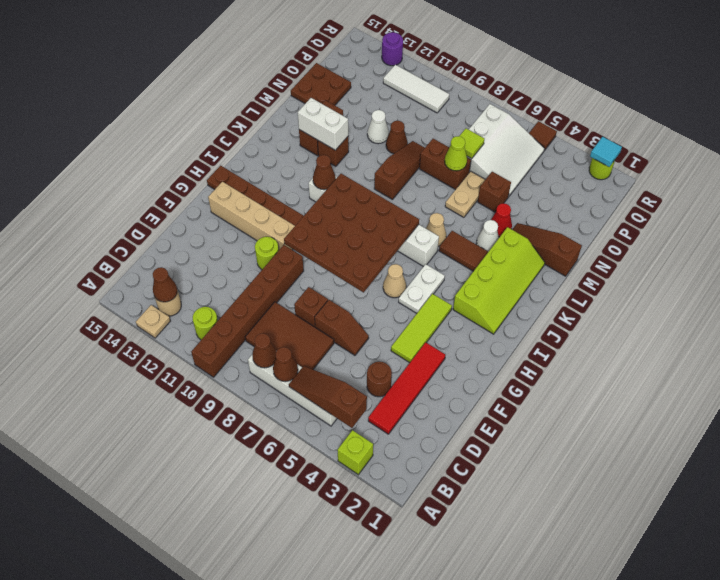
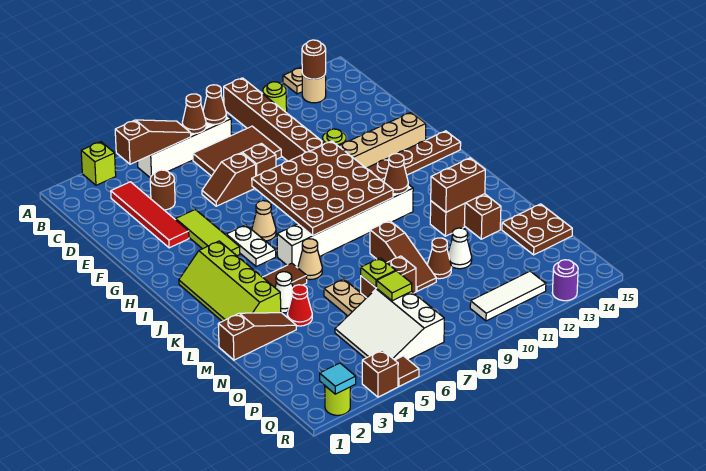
brown 1x1 cone [153,267,177,302] -> brown 1x1 round brick [302,40,326,79]
white 1x2 brick [298,98,348,150] -> brown 1x2 brick [431,158,485,212]
brown 1x1 brick [478,172,511,212] -> brown 1x1 brick moved to [362,350,398,397]
lime 1x1 cone [445,136,467,171] -> lime 1x1 plate [361,258,396,287]

